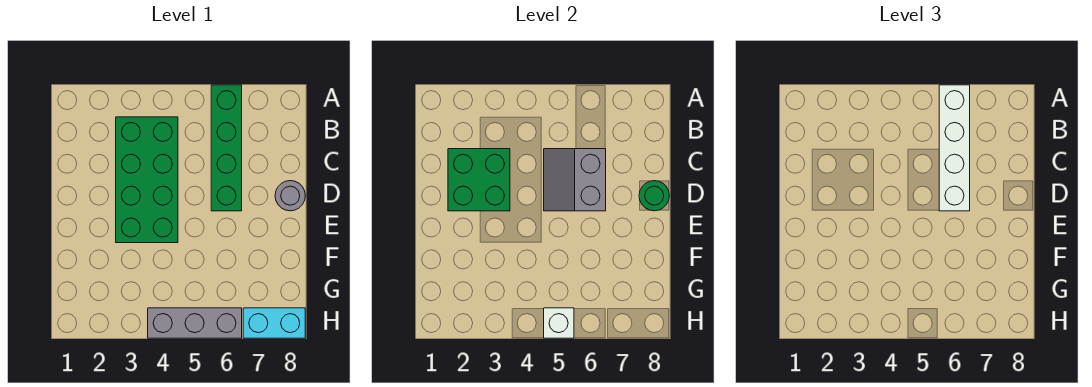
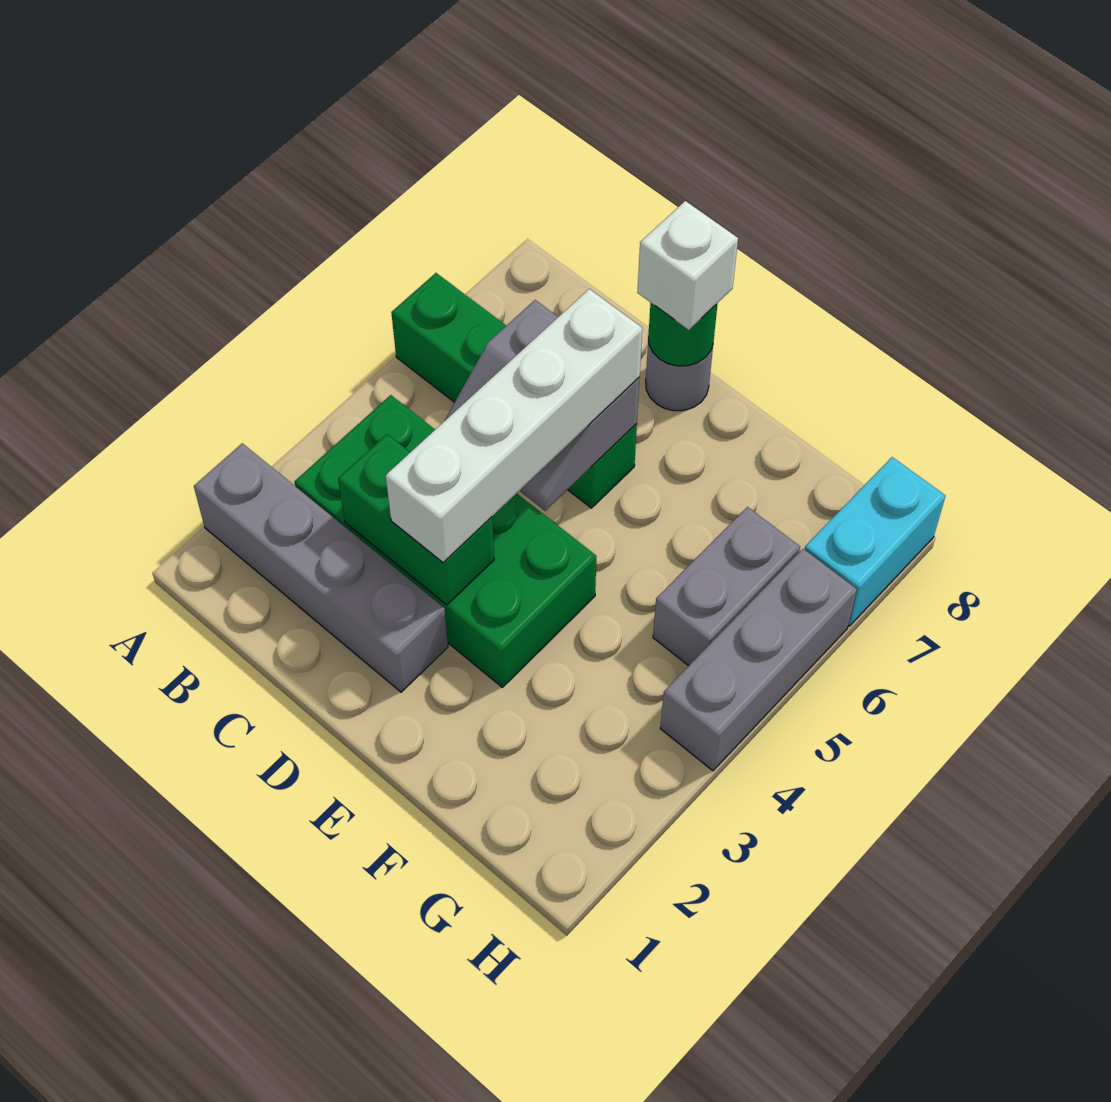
none -> grey 1x4 brick [194,443,448,692]
white 1x4 brick [939,85,970,211] -> white 1x4 brick turned to [386,289,642,563]
green 2x2 brick [448,149,510,211] -> green 1x2 brick [338,434,494,605]
none -> grey 1x2 brick [653,507,800,666]
white 1x1 brick [544,308,574,338] -> white 1x1 brick moved to [637,201,738,330]

